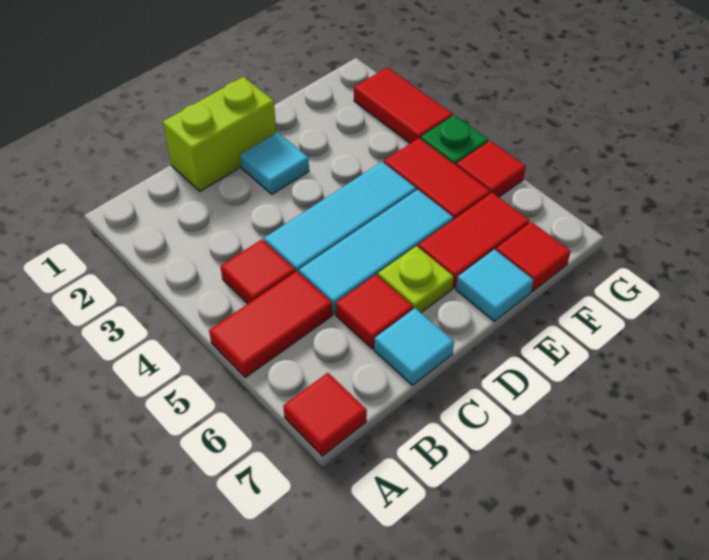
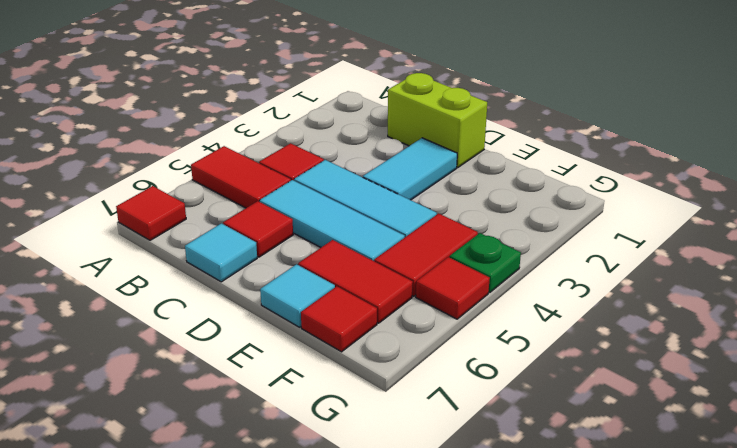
cyan 1x1 tile [240,132,309,194] -> cyan 1x2 tile [363,138,457,200]
lime 1x1 plate [378,246,454,313] -> none
red 1x2 tile [354,67,453,143] -> none

